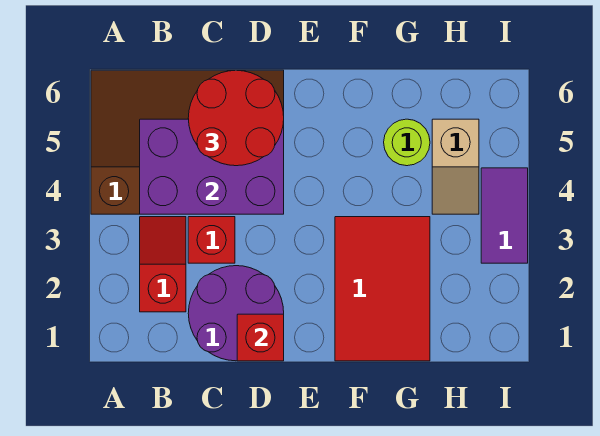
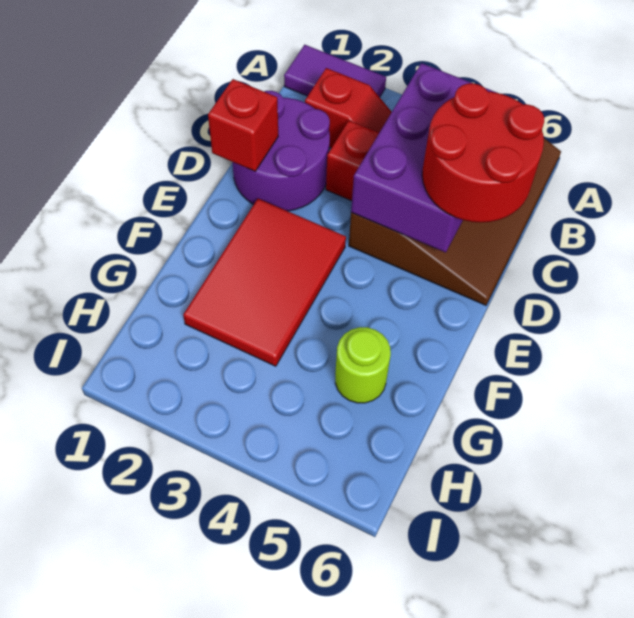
red 2x3 tile [335,217,430,361] -> red 2x3 tile turned to [183,199,346,366]
tan 1x2 slope [432,119,479,214] -> none
purple 1x2 tile [481,168,528,263] -> purple 1x2 tile moved to [284,45,386,97]

